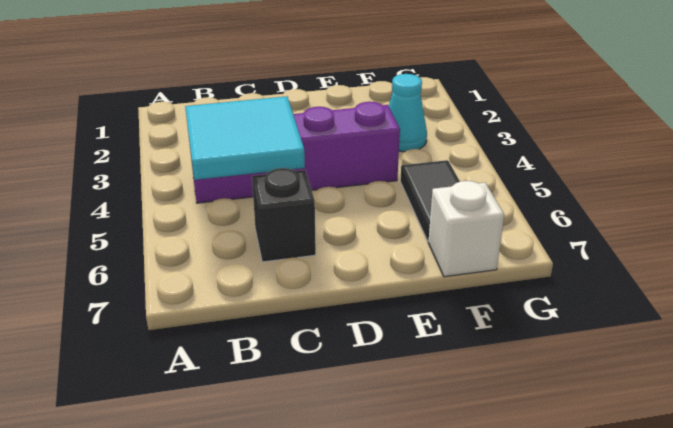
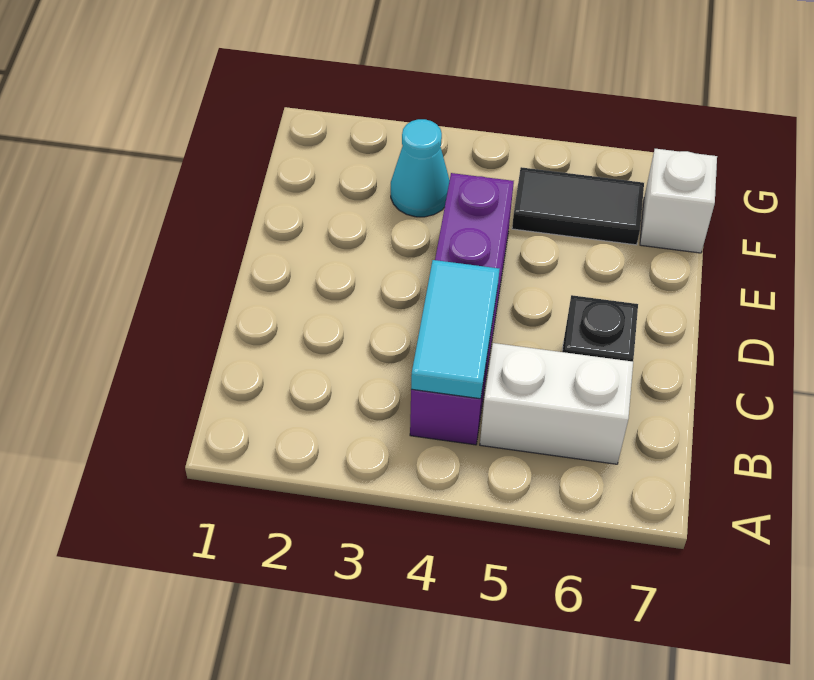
cyan 2x2 tile [185,96,305,180] -> cyan 1x2 tile [411,260,499,399]
none -> white 1x2 brick [480,343,633,464]

